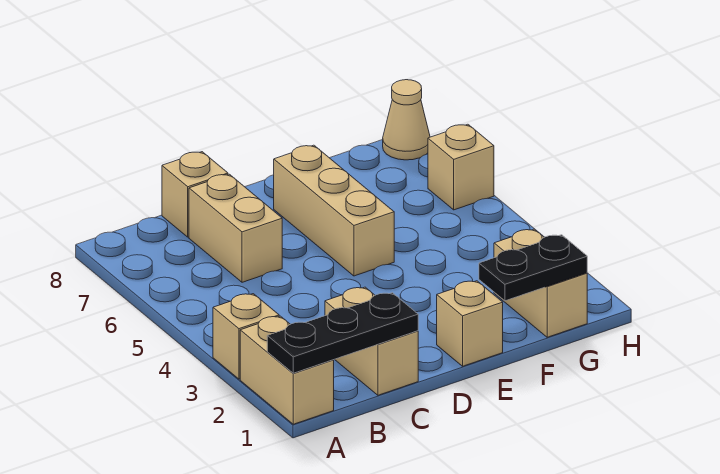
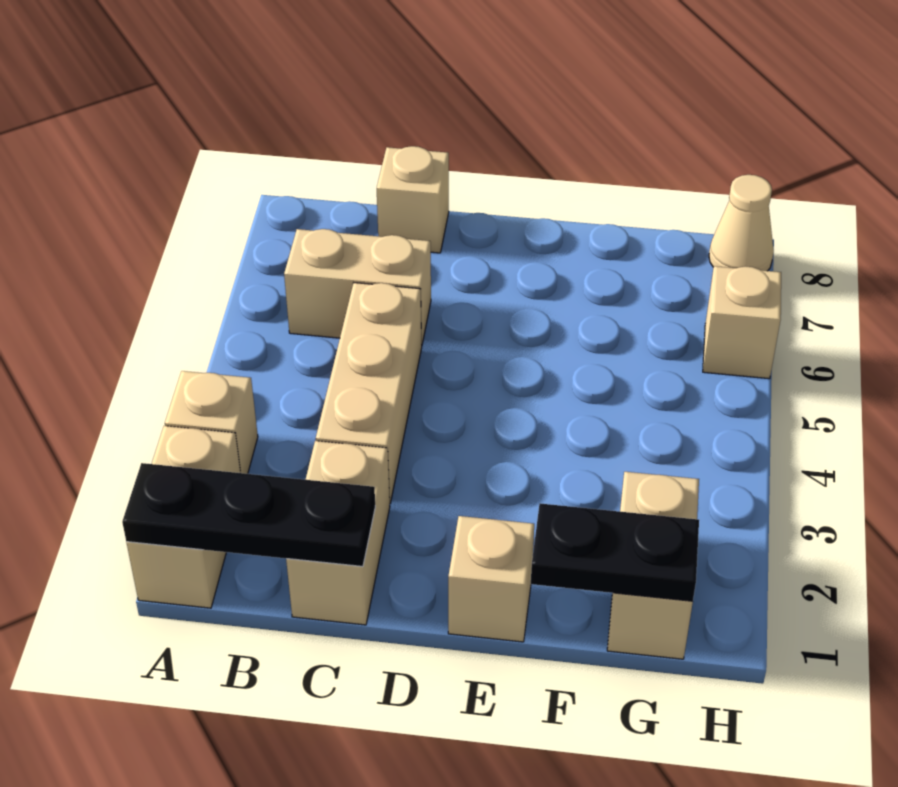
tan 1x2 brick [189,174,282,282] -> tan 1x2 brick turned to [284,229,431,345]
tan 1x3 brick [274,145,394,276] -> tan 1x3 brick moved to [316,283,422,503]

